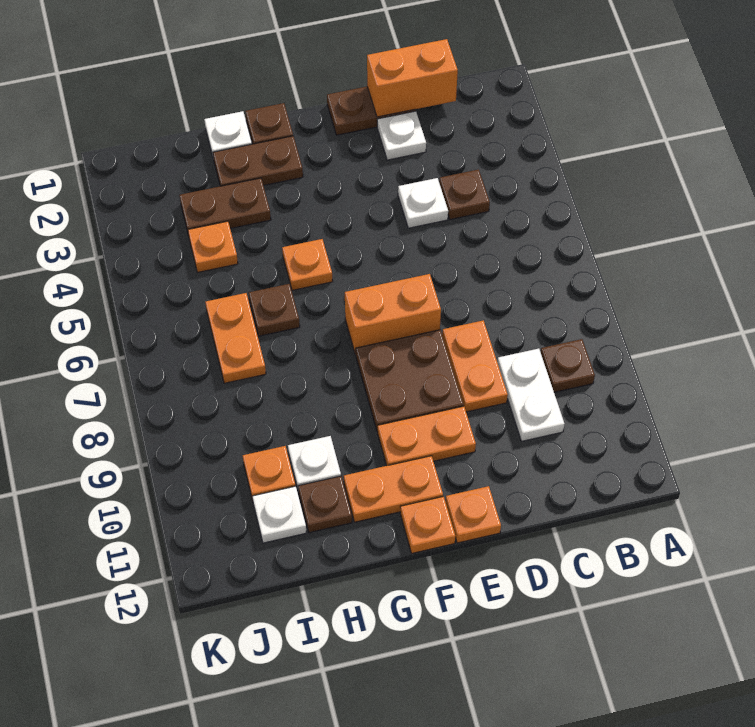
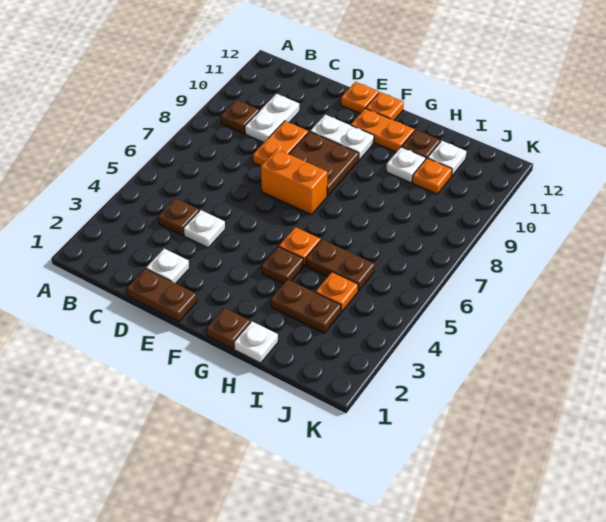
orange 1x2 brick [367,39,458,117] -> none
orange 1x2 plate [378,406,476,466] -> white 1x2 plate [310,115,374,160]
brown 1x2 plate [213,136,303,186] -> brown 1x2 plate moved to [306,240,375,291]
brown 1x1 plate [249,284,300,336] -> brown 1x1 plate moved to [262,247,304,284]
orange 1x2 plate [205,293,266,383] -> none

